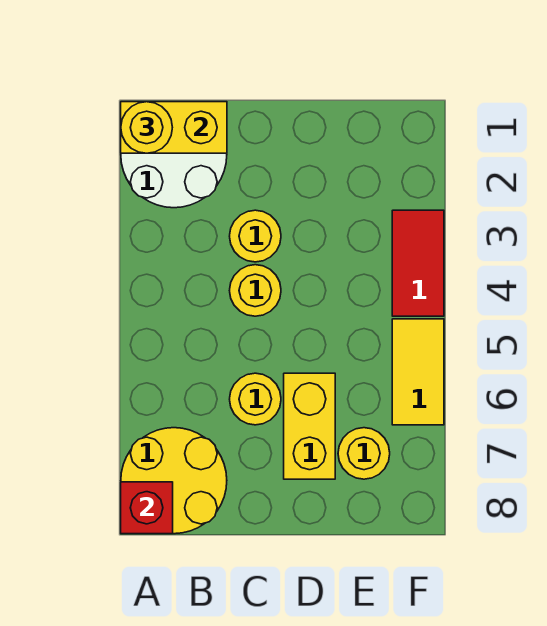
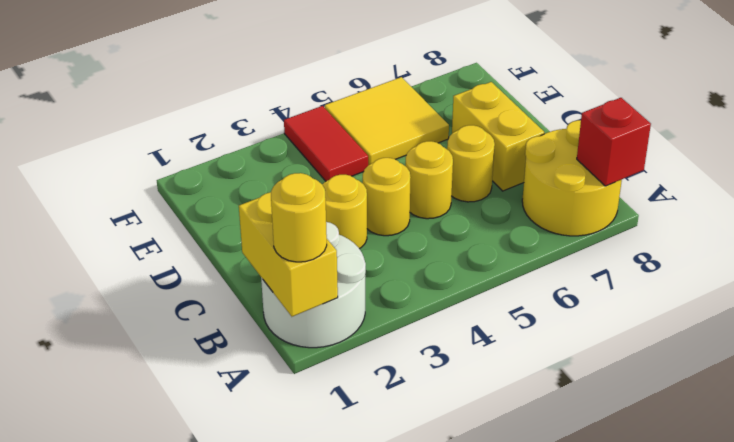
yellow 1x2 brick [284,373,335,479] -> yellow 1x2 brick turned to [452,82,544,191]
yellow 1x1 round brick [338,428,390,479] -> yellow 1x1 round brick moved to [406,141,453,219]
red 1x2 tile [392,210,444,316] -> red 1x2 tile turned to [284,106,368,181]
yellow 1x2 tile [392,319,444,425] -> yellow 2x2 tile [325,77,449,165]

